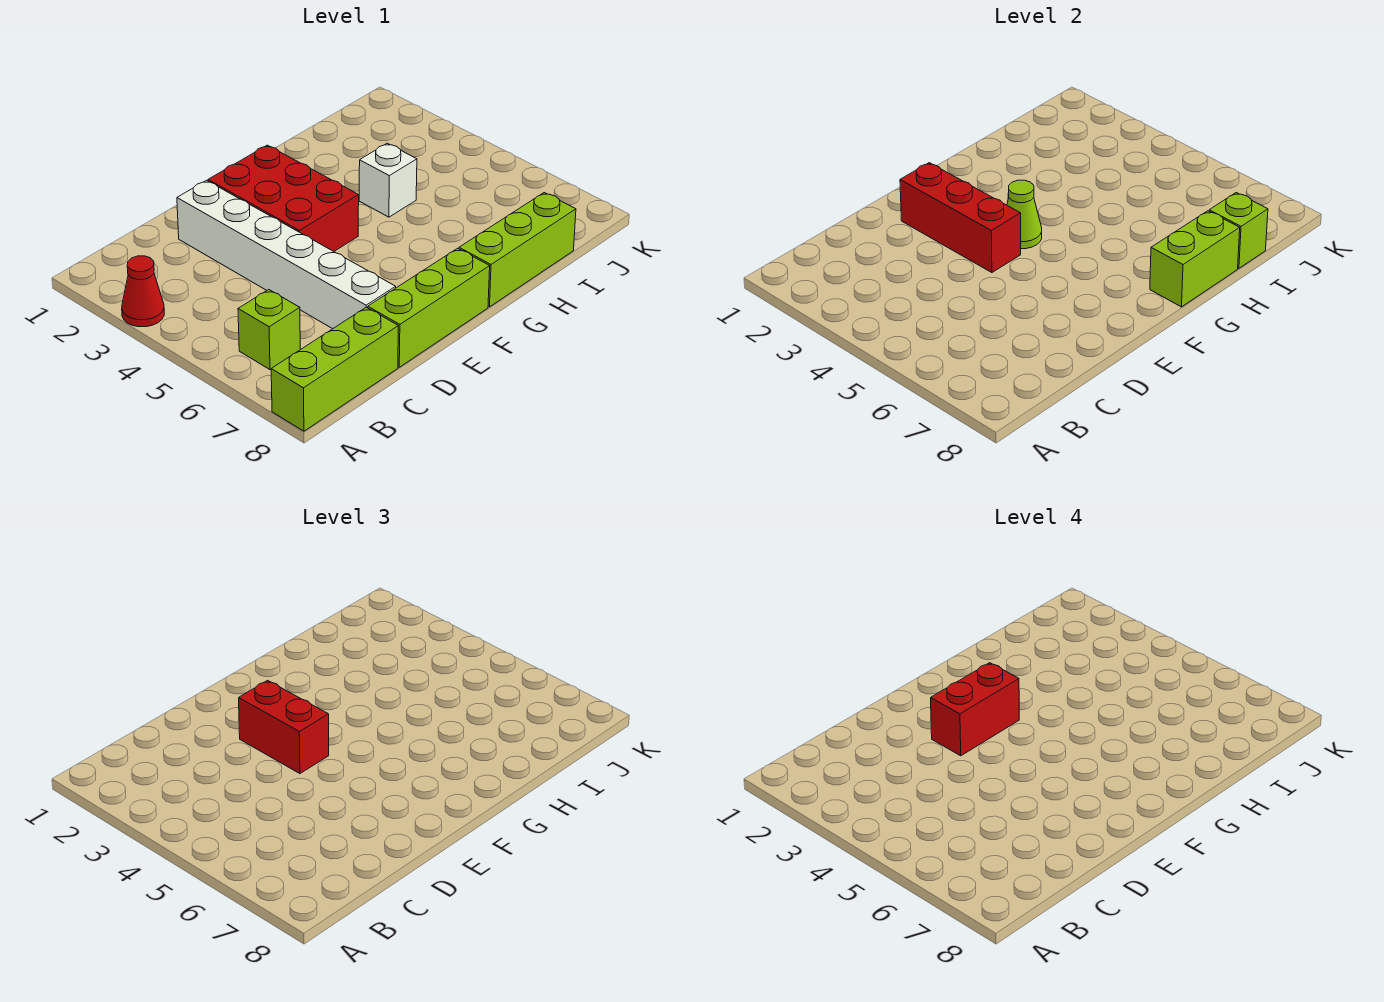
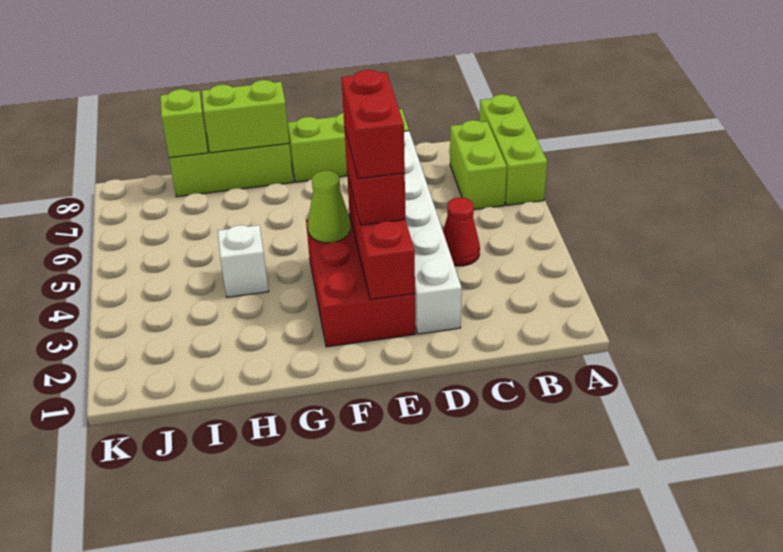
red 1x1 cone [122,256,164,327] -> red 1x1 cone moved to [443,198,480,266]
lime 1x3 brick [271,307,398,431] -> lime 1x3 brick turned to [479,94,547,205]
lime 1x1 brick [238,290,300,370] -> lime 1x2 brick [450,120,507,210]
red 1x2 brick [931,663,1019,756] -> red 1x2 brick turned to [341,70,405,179]

